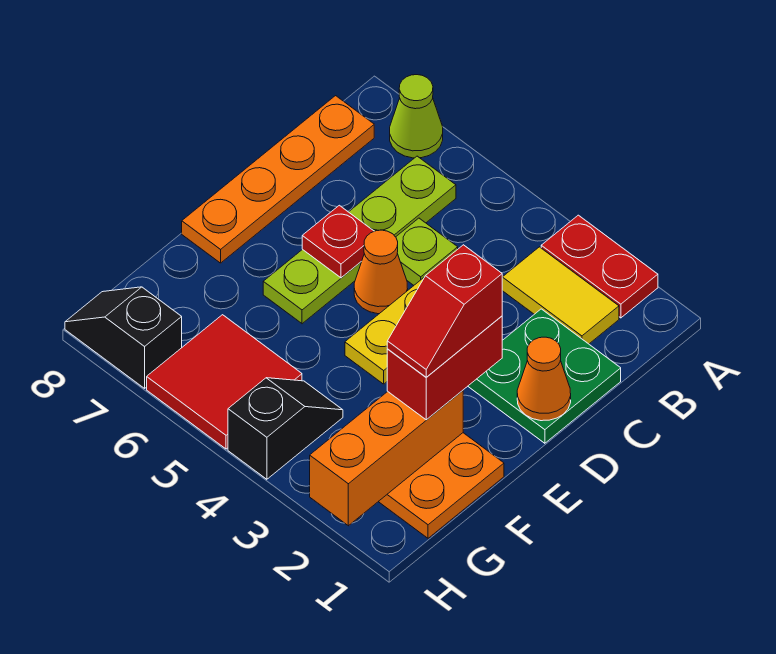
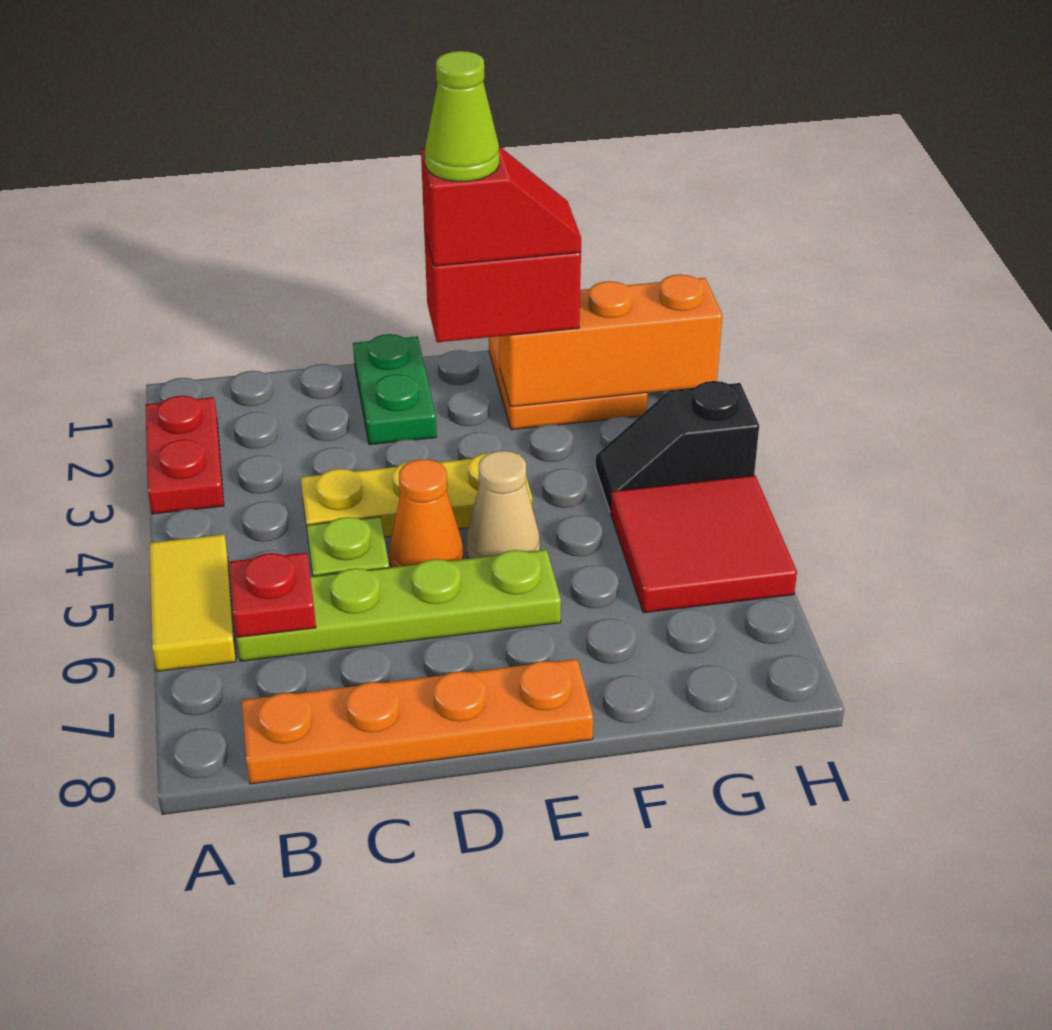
lime 1x1 cone [390,75,443,158] -> lime 1x1 cone moved to [425,51,499,181]
yellow 1x2 tile [502,247,619,344] -> yellow 1x2 tile moved to [149,535,236,671]
green 2x2 plate [468,309,621,443] -> green 1x2 plate [353,334,437,445]
orange 1x1 cone [517,337,571,421] -> none
red 1x1 plate [302,205,374,278] -> red 1x1 plate moved to [229,553,316,637]
none -> tan 1x1 cone [467,451,540,558]
black 1x2 slope [65,287,182,388] -> none

